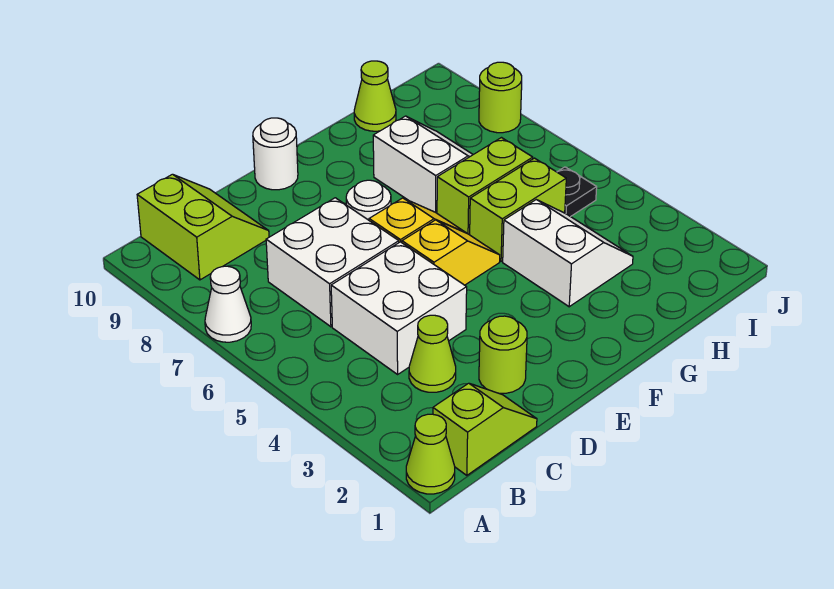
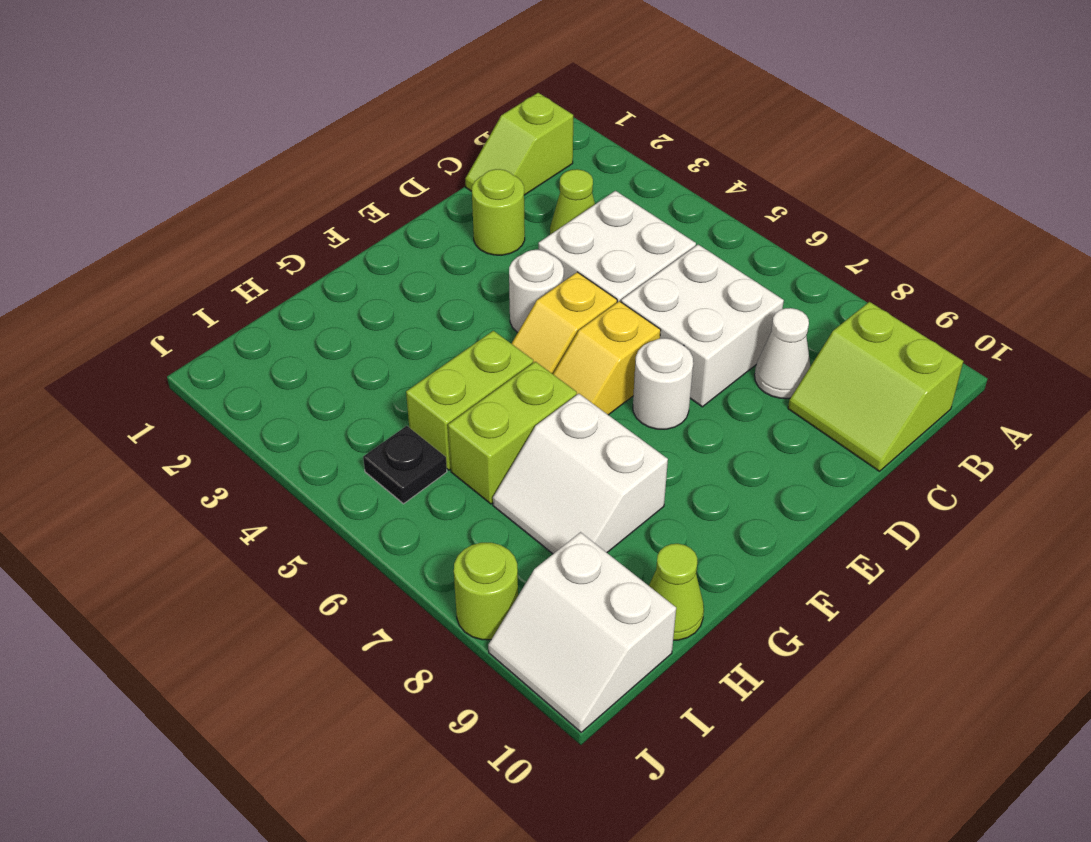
lime 1x1 cone [406,414,455,494] -> none
white 1x1 cone [205,266,251,342] -> white 1x1 cone moved to [755,308,810,398]
white 1x1 round brick [253,118,298,190] -> white 1x1 round brick moved to [509,250,564,333]
white 2x2 slope [503,200,633,307] -> white 2x2 slope moved to [488,532,676,732]

